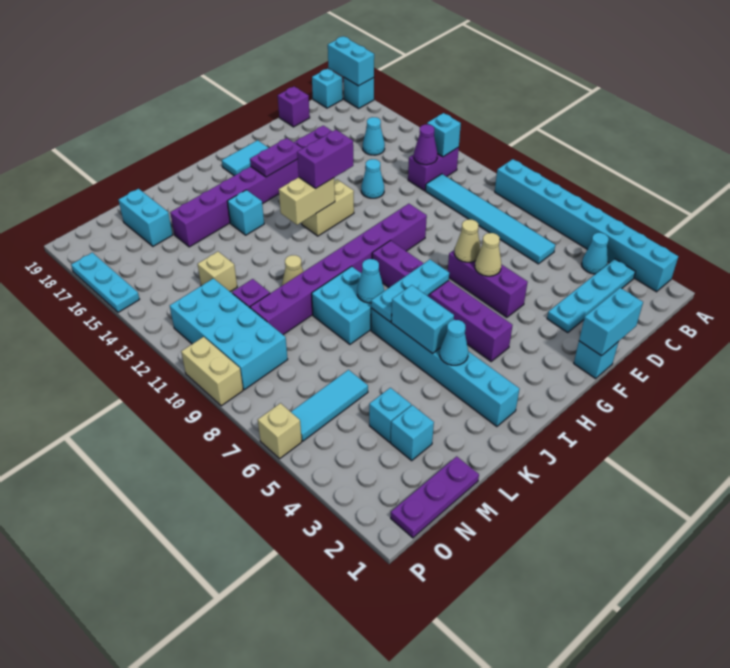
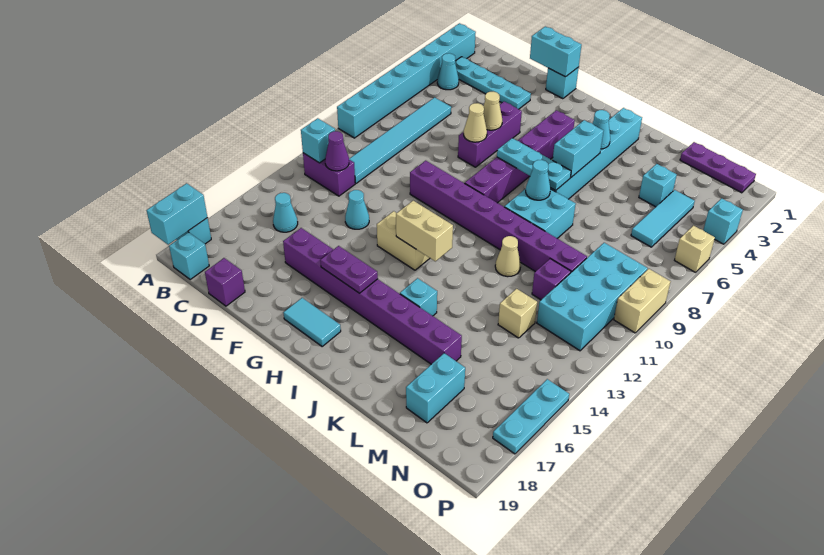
purple 1x2 brick [297,130,353,188] -> none
cyan 1x1 brick [391,405,434,461] -> cyan 1x1 brick moved to [703,198,743,244]
cyan 1x3 tile [291,370,368,441] -> cyan 1x3 tile turned to [631,190,695,247]

